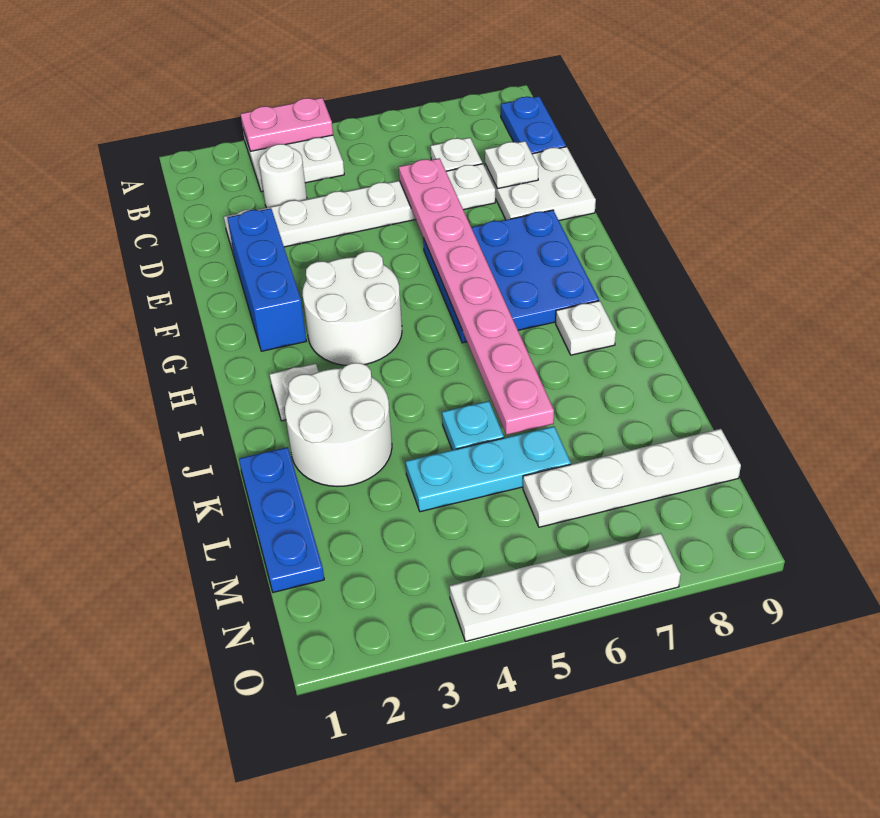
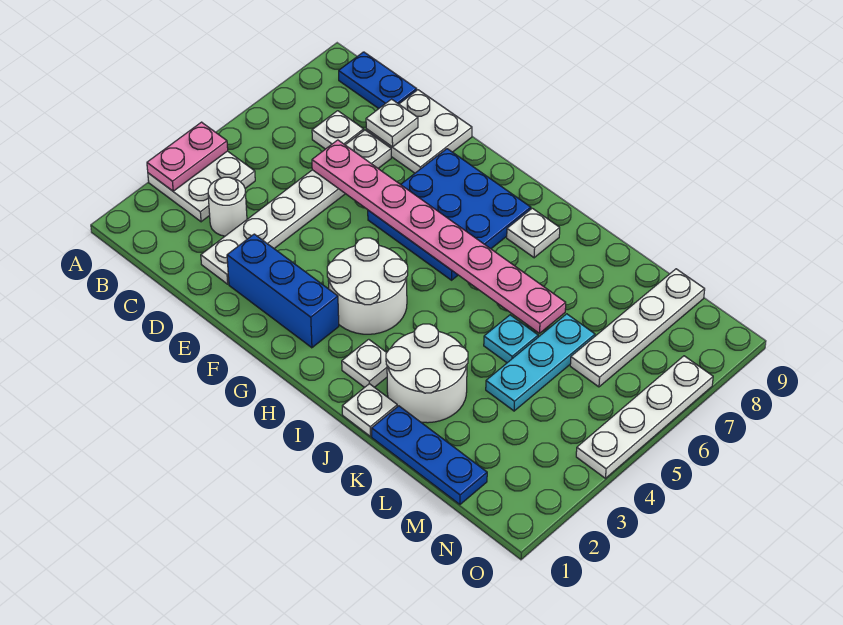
none -> white 1x1 plate [342,384,397,436]

